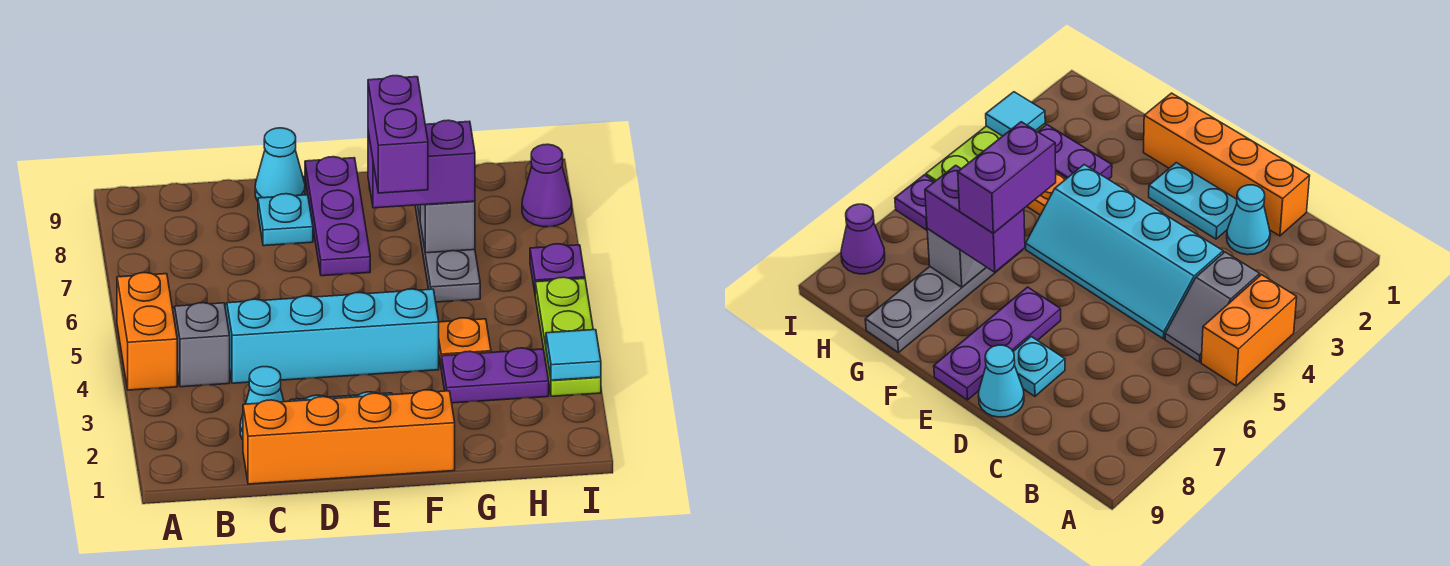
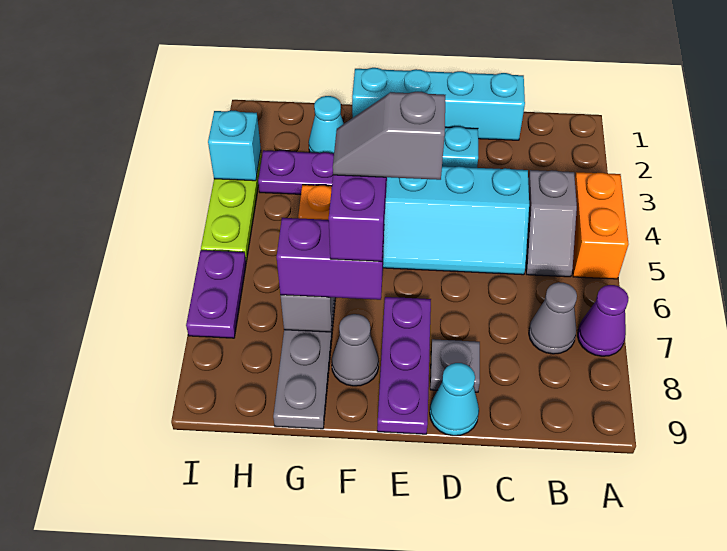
none -> grey 1x1 cone [529,282,577,354]
orange 1x4 brick [243,390,455,484] -> cyan 1x4 brick [352,68,525,140]
cyan 1x1 cone [240,367,284,440] -> cyan 1x1 cone moved to [309,96,344,153]
cyan 1x1 plate [258,194,313,246] -> grey 1x1 plate [430,339,480,392]
none -> grey 1x2 slope [333,92,445,180]
none -> grey 1x1 cone [332,314,379,386]
cyan 1x1 tile [546,330,601,380] -> cyan 1x1 brick [208,110,261,181]
purple 1x1 plate [530,244,585,291] -> purple 1x2 plate [186,250,246,338]
purple 1x1 cone [522,144,572,227] -> purple 1x1 cone moved to [577,285,628,356]

